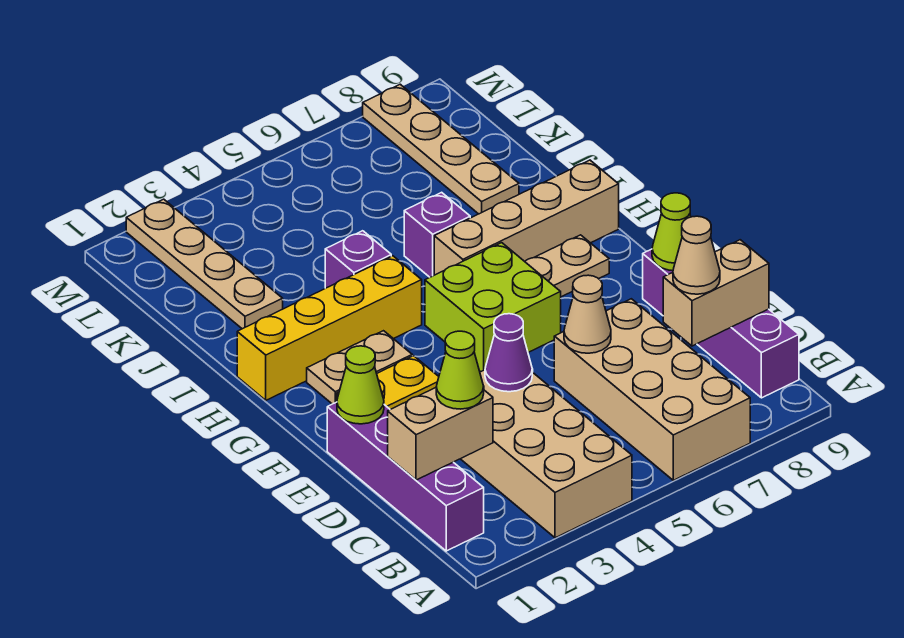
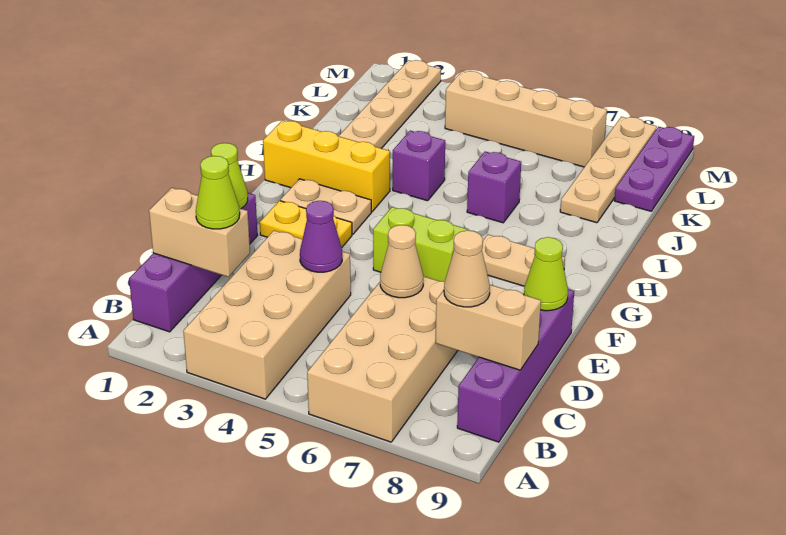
lime 2x2 brick [425,243,561,372] -> lime 1x2 brick [373,207,469,281]
yellow 1x4 brick [237,256,422,400] -> yellow 1x3 brick [263,120,390,212]
tan 1x4 brick [434,160,619,275] -> tan 1x4 brick moved to [445,71,607,167]
none -> purple 1x3 plate [614,127,694,211]

